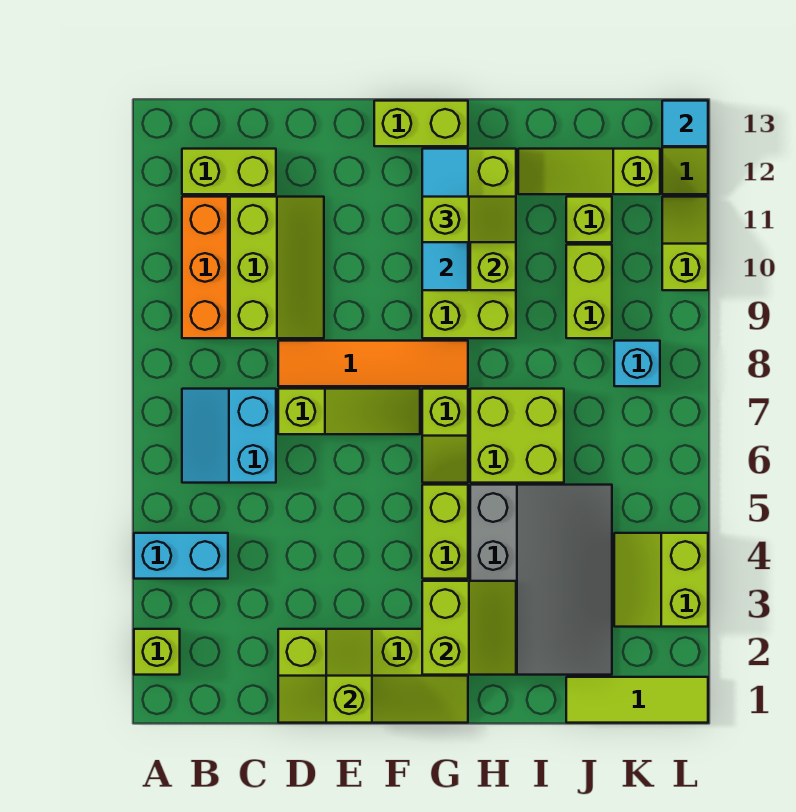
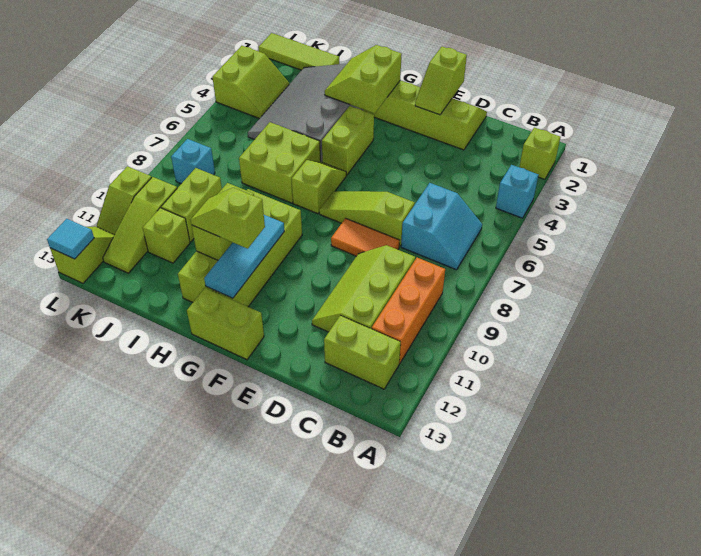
cyan 1x2 brick [134,533,228,579] -> cyan 1x1 brick [496,165,538,218]
orange 1x4 tile [278,341,468,386] -> orange 1x2 tile [331,218,399,256]
lime 1x3 slope [518,149,660,194] -> lime 1x3 slope turned to [103,177,177,273]

